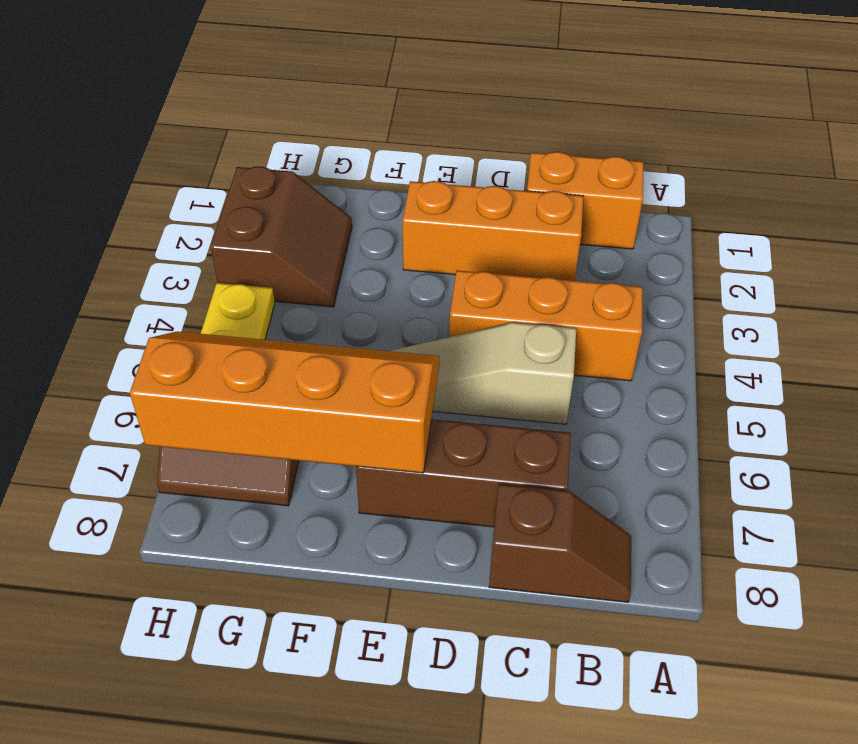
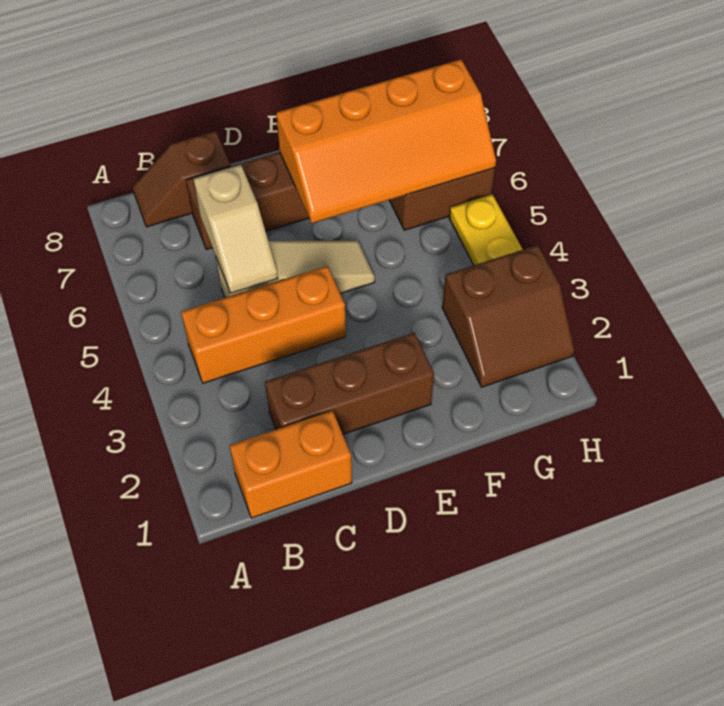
orange 1x3 brick [403,181,583,281] -> brown 1x3 brick [265,333,434,434]
none -> tan 1x2 slope [194,165,278,293]
brown 2x2 slope [211,166,352,307] -> brown 2x2 slope turned to [442,245,574,387]

